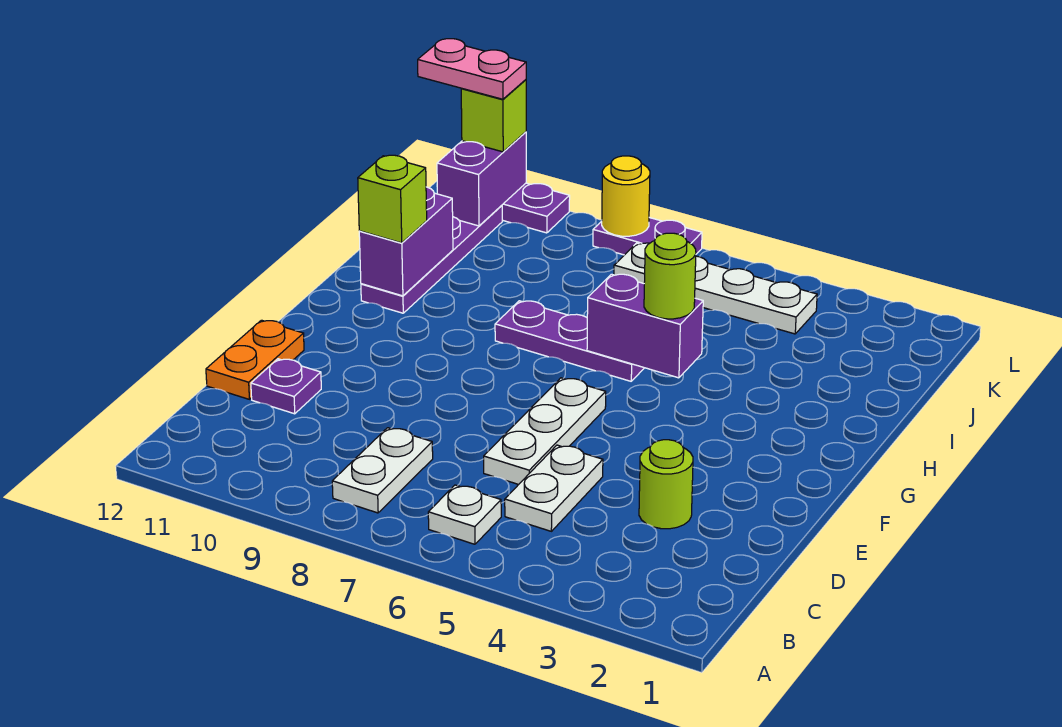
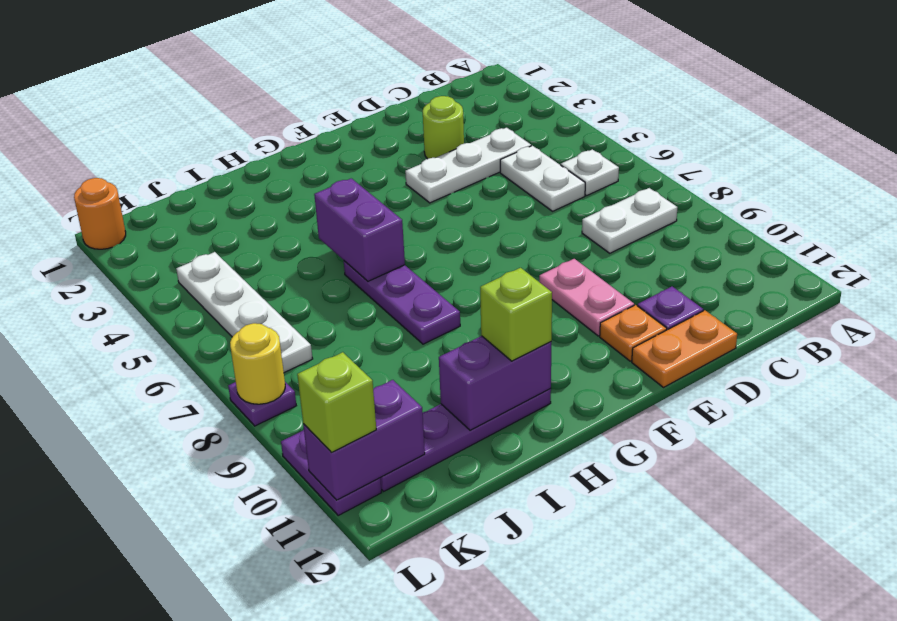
white 1x2 plate [505,445,603,531] -> white 1x2 plate turned to [500,146,585,211]
white 1x3 plate [484,378,606,484] -> white 1x3 plate moved to [405,128,531,203]
none -> orange 1x1 plate [600,305,667,361]
lime 1x1 round brick [644,233,696,319] -> none
none -> orange 1x1 round brick [74,178,126,249]
purple 1x2 plate [593,218,702,255] -> purple 1x1 plate [228,382,296,426]
pink 1x2 plate [418,39,526,99] -> pink 1x2 plate moved to [539,259,634,336]

